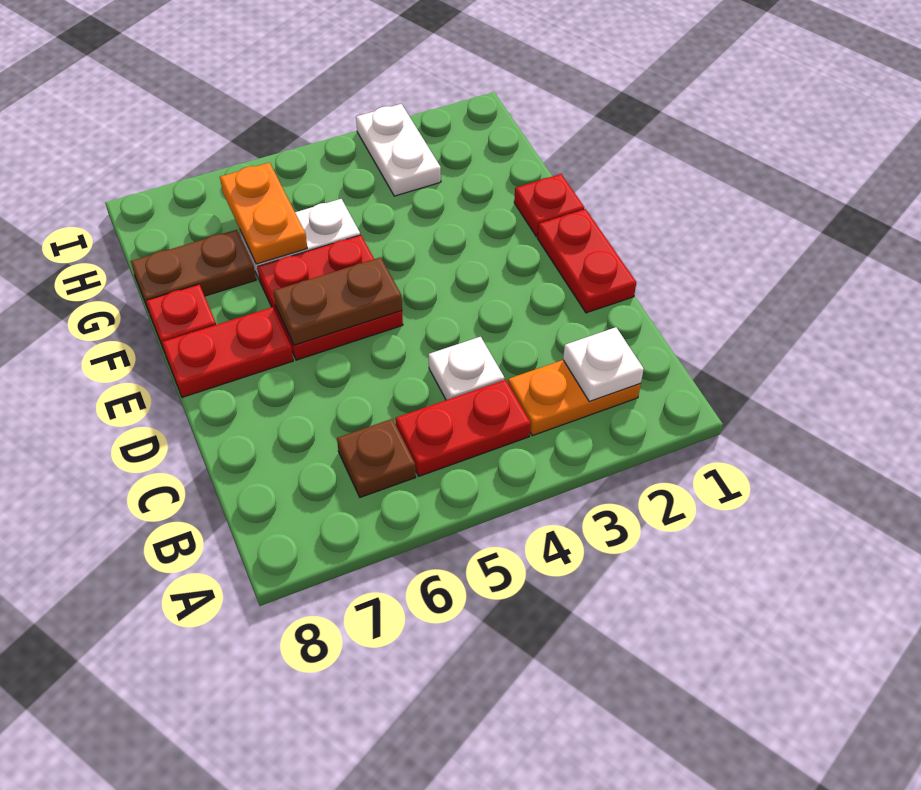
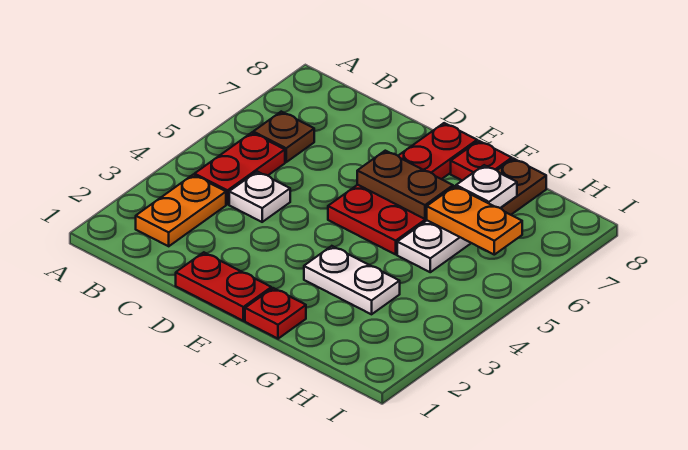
white 1x1 plate [563,327,644,402] -> white 1x1 plate moved to [456,165,517,208]
brown 1x2 plate [273,257,402,345] -> brown 1x2 plate turned to [357,151,453,219]
white 1x2 plate [356,104,441,196] -> white 1x2 plate moved to [304,246,400,314]

